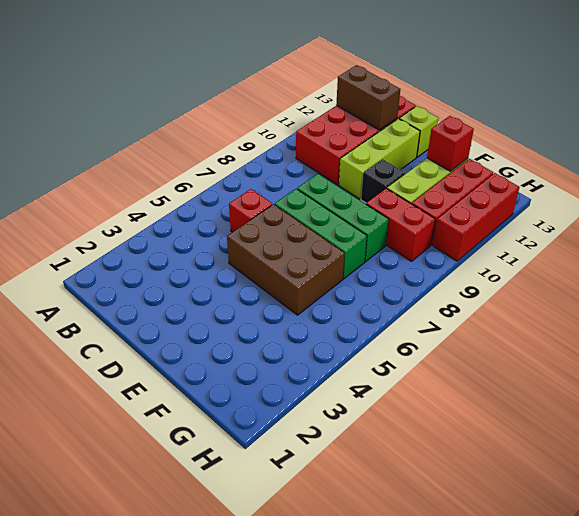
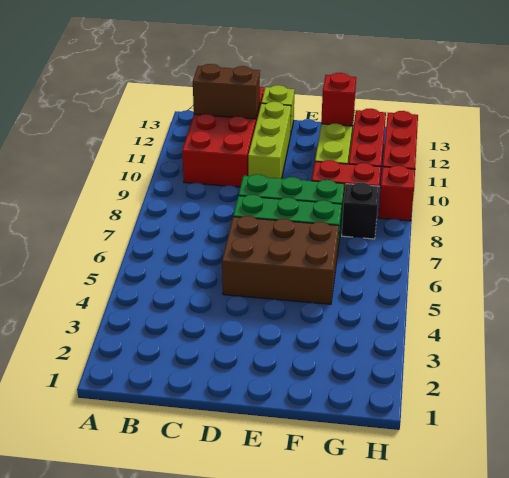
red 1x1 brick [229,189,272,232] -> red 1x1 brick moved to [378,165,415,221]
black 1x1 brick [361,159,405,203] -> black 1x1 brick moved to [342,183,379,239]

